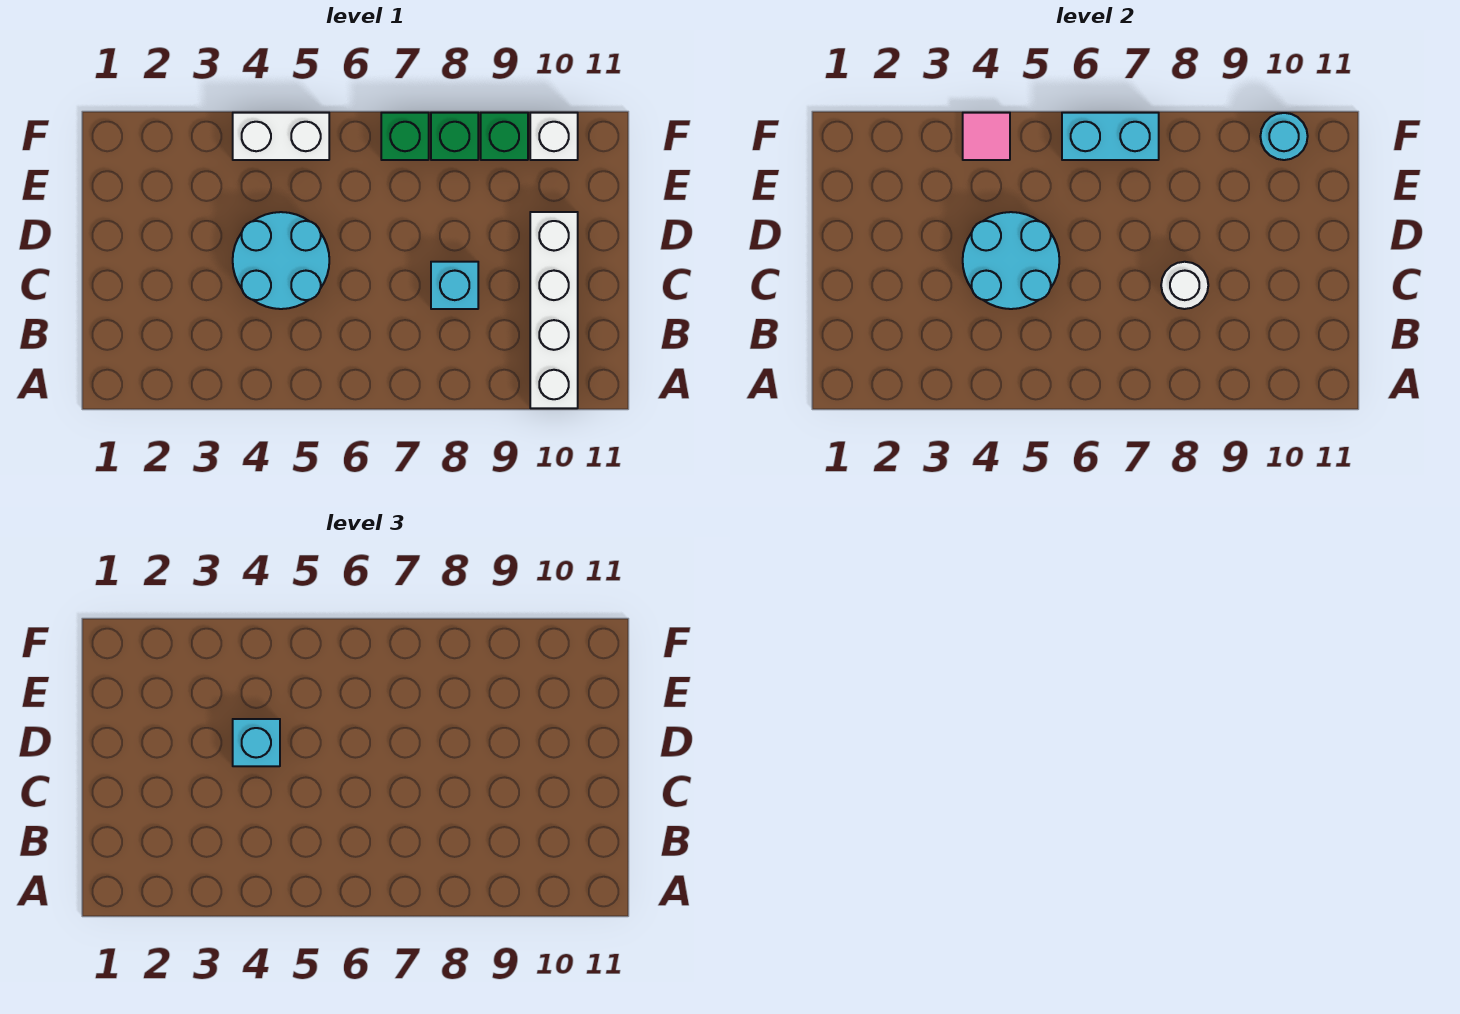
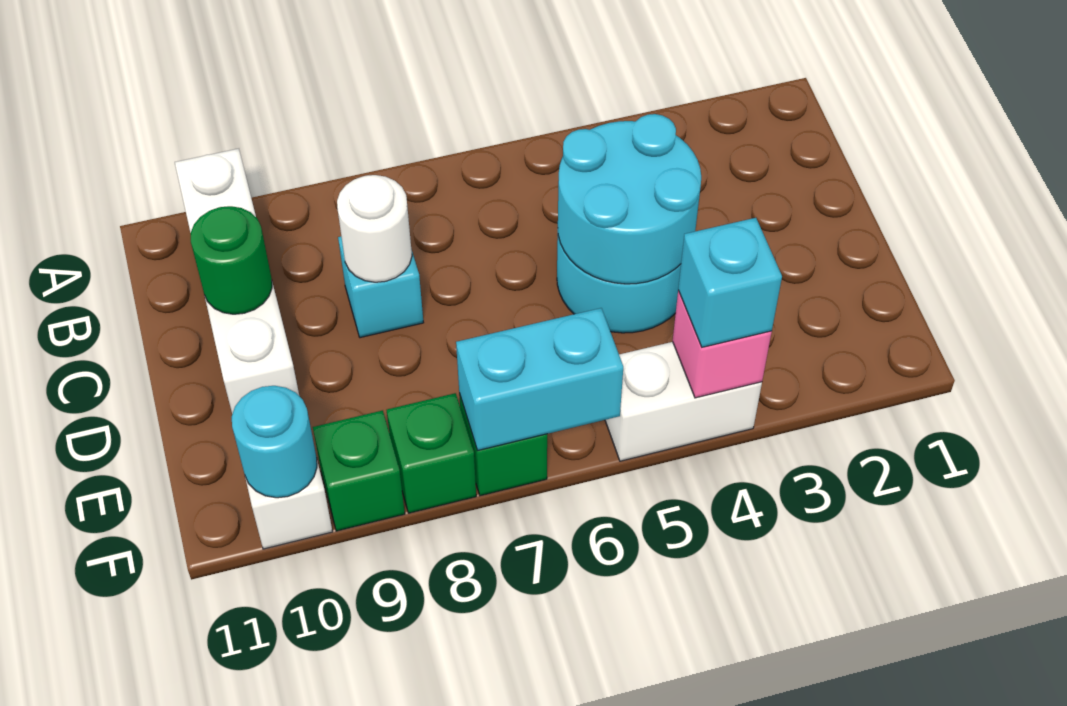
none -> green 1x1 round brick [191,206,272,314]
cyan 1x1 brick [233,719,280,766] -> cyan 1x1 brick moved to [678,218,782,347]
pink 1x1 tile [963,113,1010,160] -> pink 1x1 brick [673,291,772,398]

